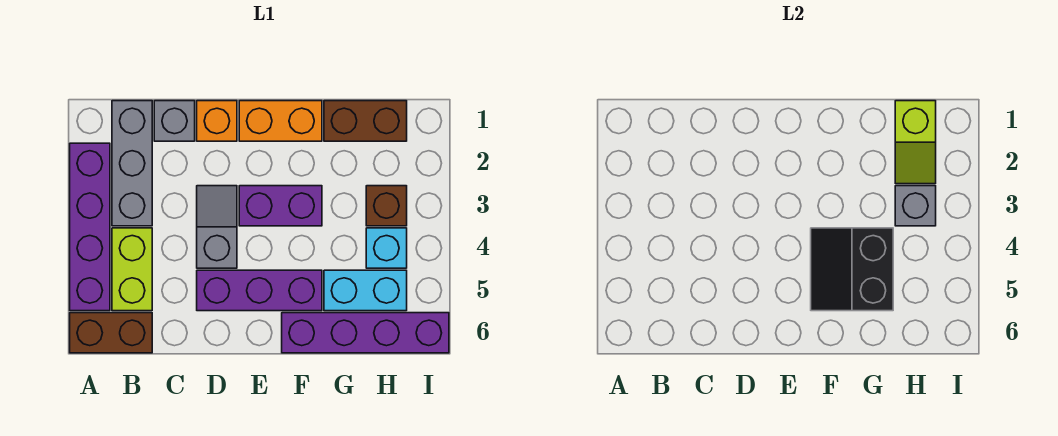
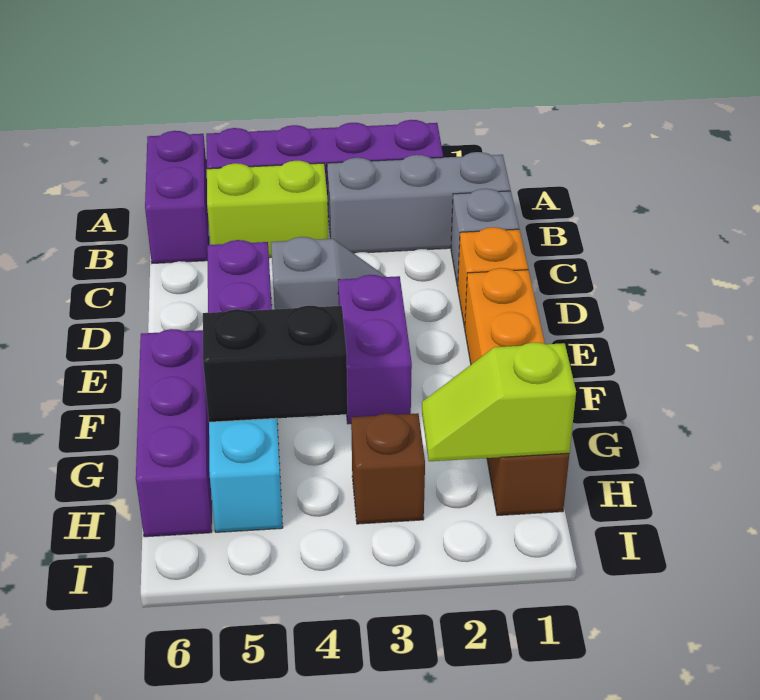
brown 1x2 brick [70,313,152,353] -> purple 1x2 brick [145,131,209,263]
purple 1x4 brick [282,313,449,353] -> purple 1x3 brick [136,329,212,537]
grey 1x1 brick [895,186,936,226] -> none
cyan 1x1 brick [366,228,407,268] -> none

